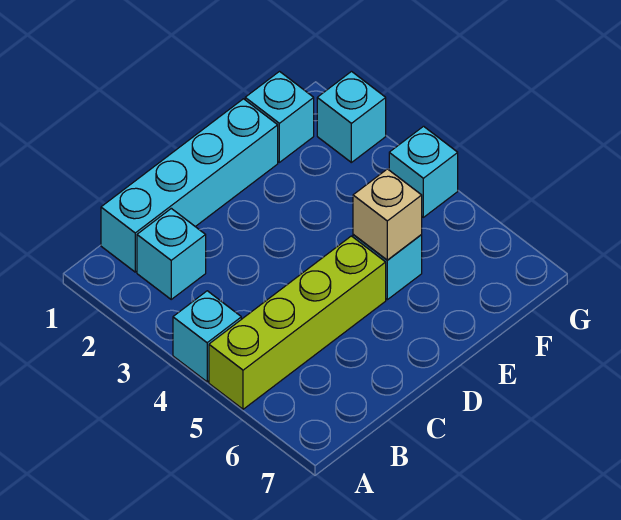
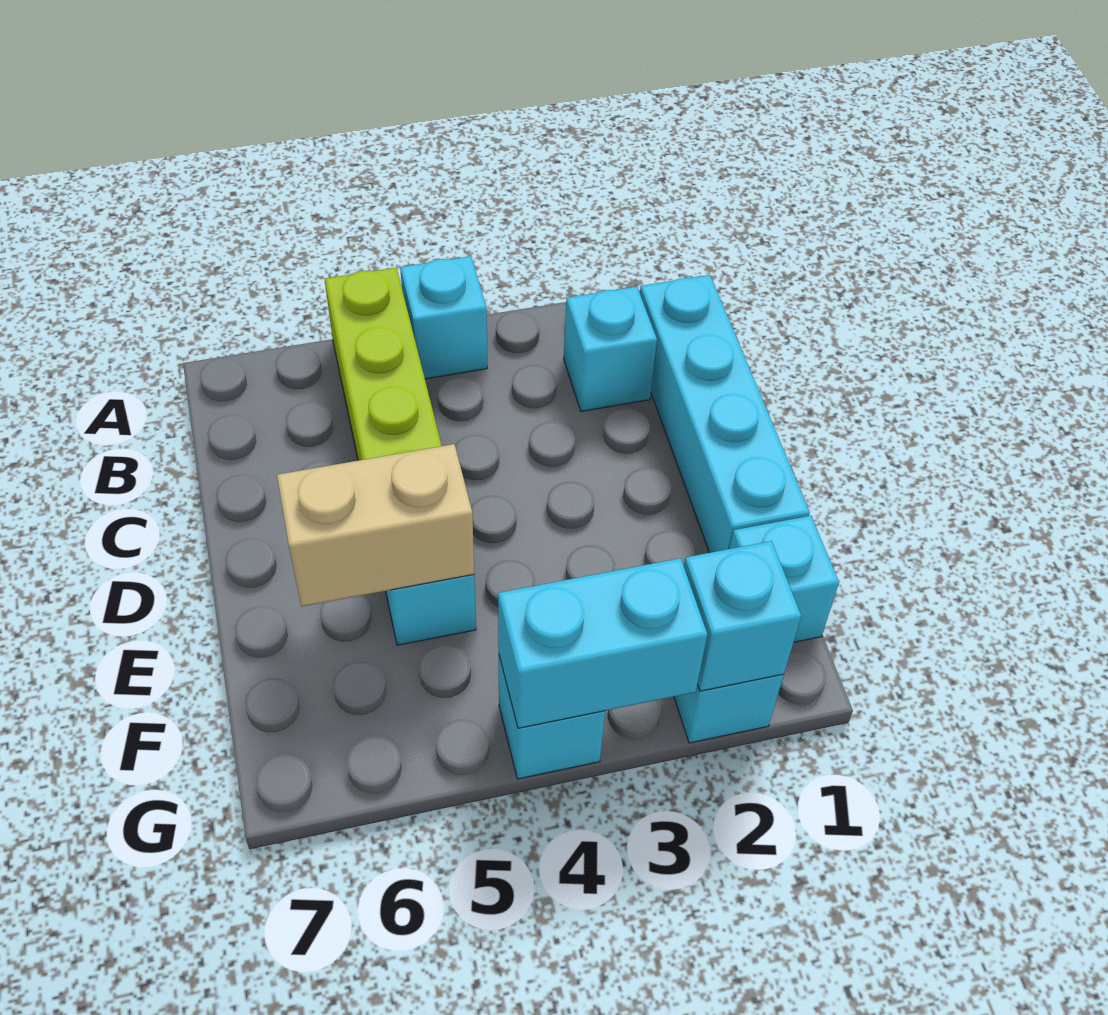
tan 1x1 brick [353,169,422,260] -> tan 1x2 brick [277,444,474,607]
none -> cyan 1x1 brick [684,541,801,691]
none -> cyan 1x2 brick [498,558,708,728]

